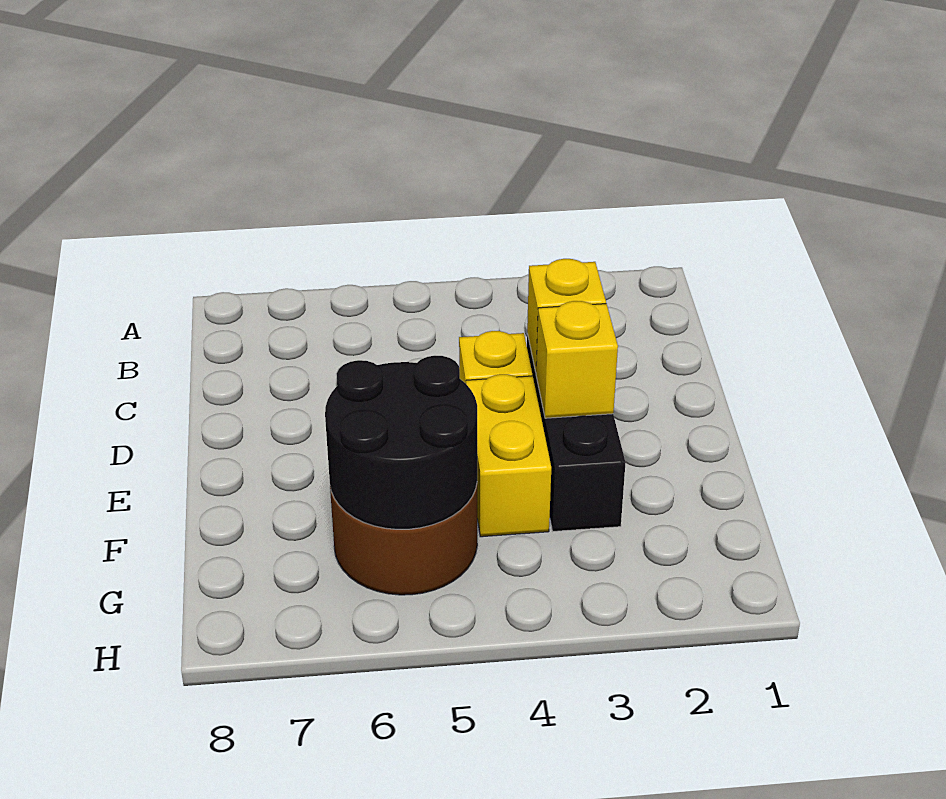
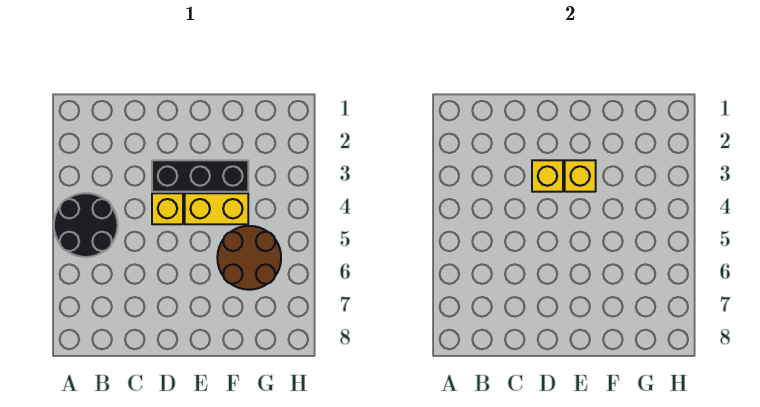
black 2x2 round brick [325,356,477,529] -> black 2x2 round brick moved to [54,193,118,257]

